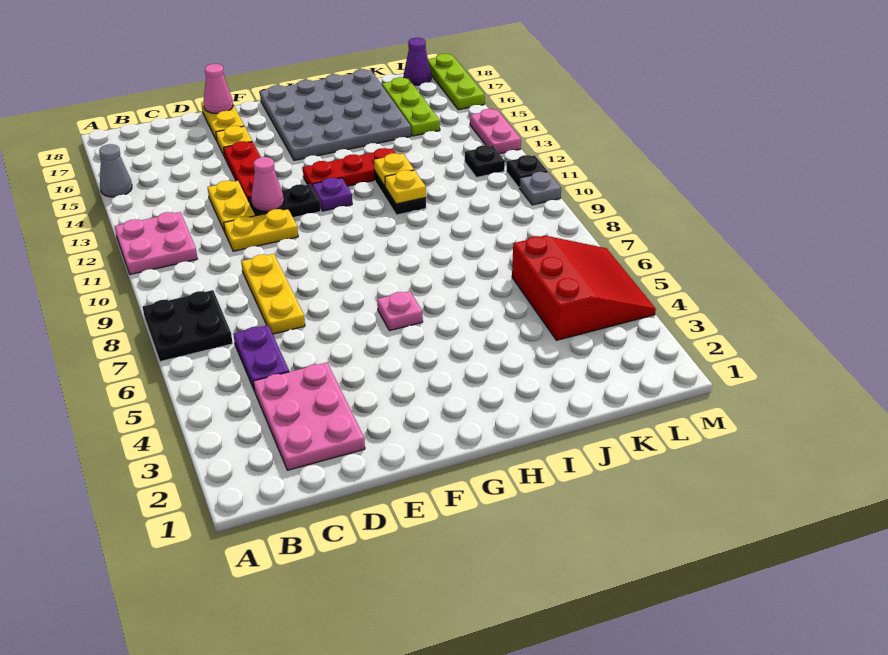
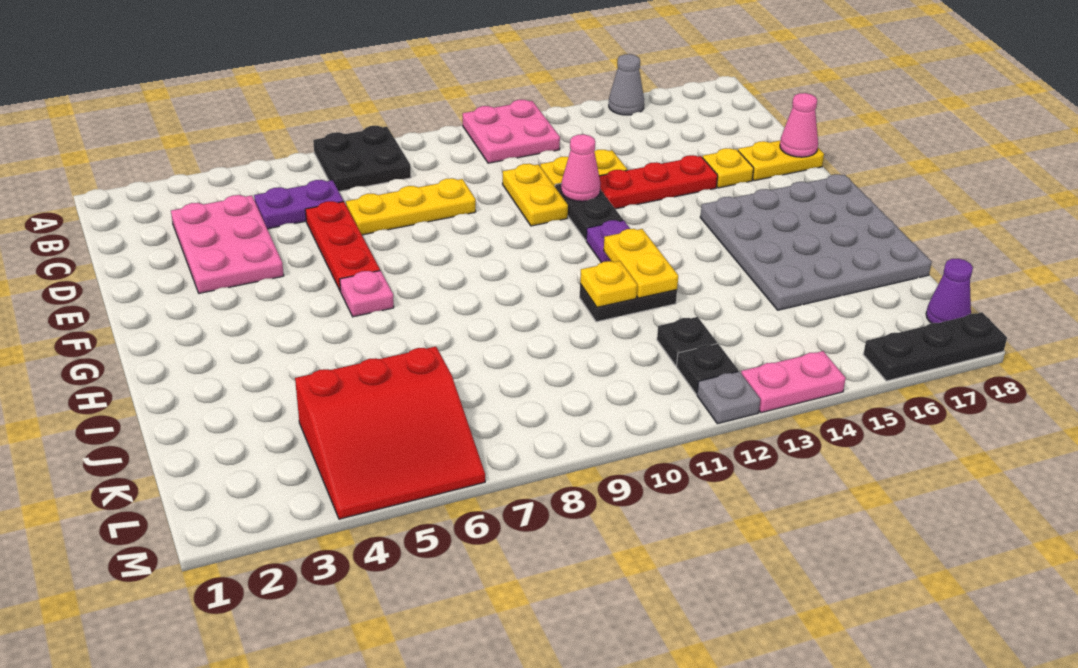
pink 2x3 plate [253,363,365,470] -> pink 2x3 plate turned to [171,195,284,293]
red 1x3 plate [303,148,395,186] -> red 1x3 plate moved to [305,201,380,292]
yellow 1x1 plate [374,153,414,186] -> yellow 1x2 plate [604,229,678,298]
lime 1x3 plate [382,77,440,136] -> none
grey 1x1 plate [519,172,561,205] -> grey 1x1 plate moved to [697,371,761,424]
black 1x1 plate [506,155,547,187] -> black 1x1 plate moved to [657,317,717,366]
lime 1x3 plate [428,54,485,110] -> black 1x3 plate [863,313,1007,381]

